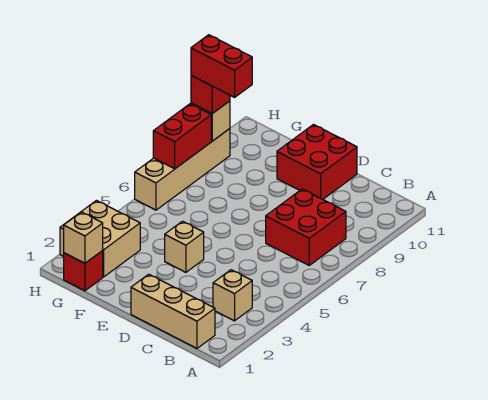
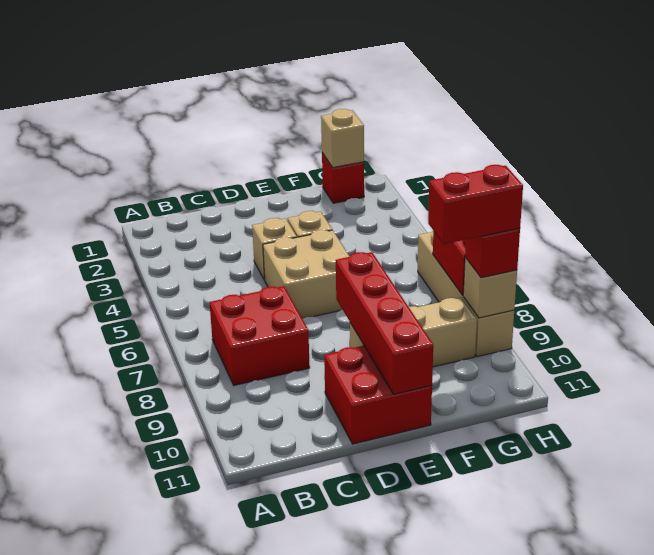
tan 1x3 brick [131,274,215,348] -> tan 1x3 brick moved to [350,297,477,367]
tan 1x1 brick [213,270,252,321] -> tan 1x1 brick moved to [252,218,297,280]
none -> red 1x4 brick [336,252,433,394]
tan 2x2 brick [60,201,140,277] -> tan 2x2 brick moved to [263,230,350,319]

